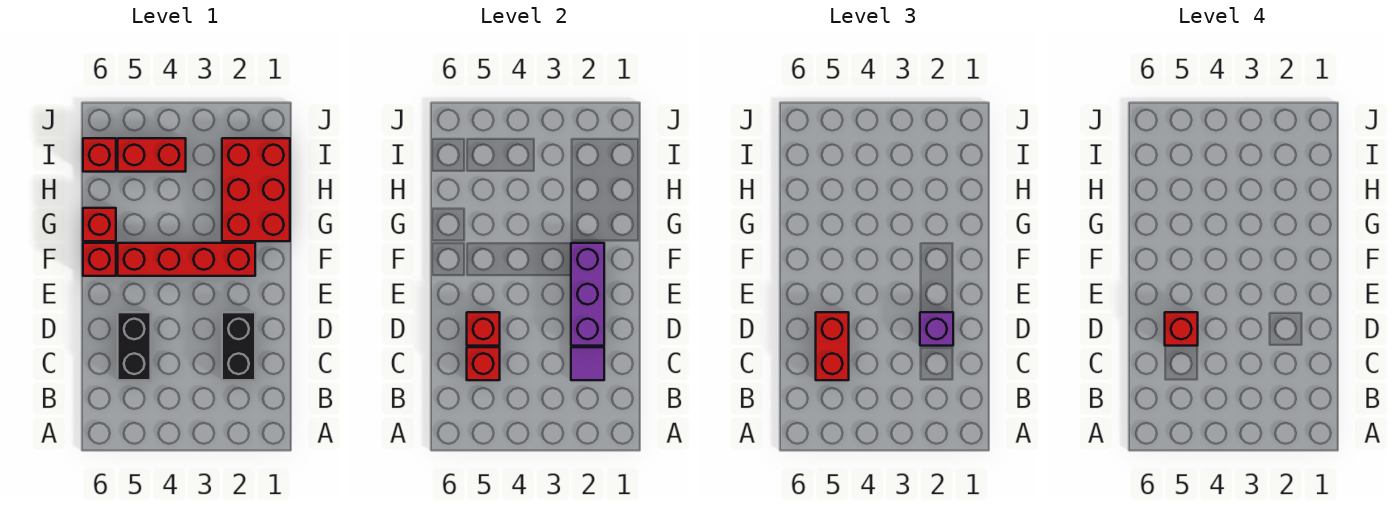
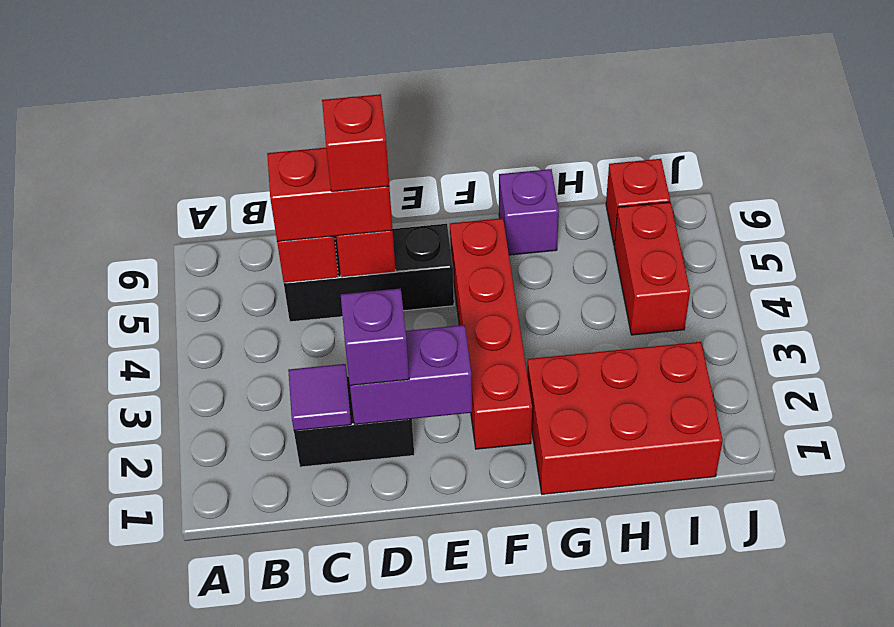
black 1x2 brick [118,312,151,380] -> black 1x3 brick [284,224,454,322]
purple 1x3 brick [571,243,604,346] -> purple 1x2 brick [350,325,472,424]
red 1x1 brick [83,243,116,276] -> none
red 1x1 brick [83,208,116,241] -> purple 1x1 brick [499,169,559,255]

